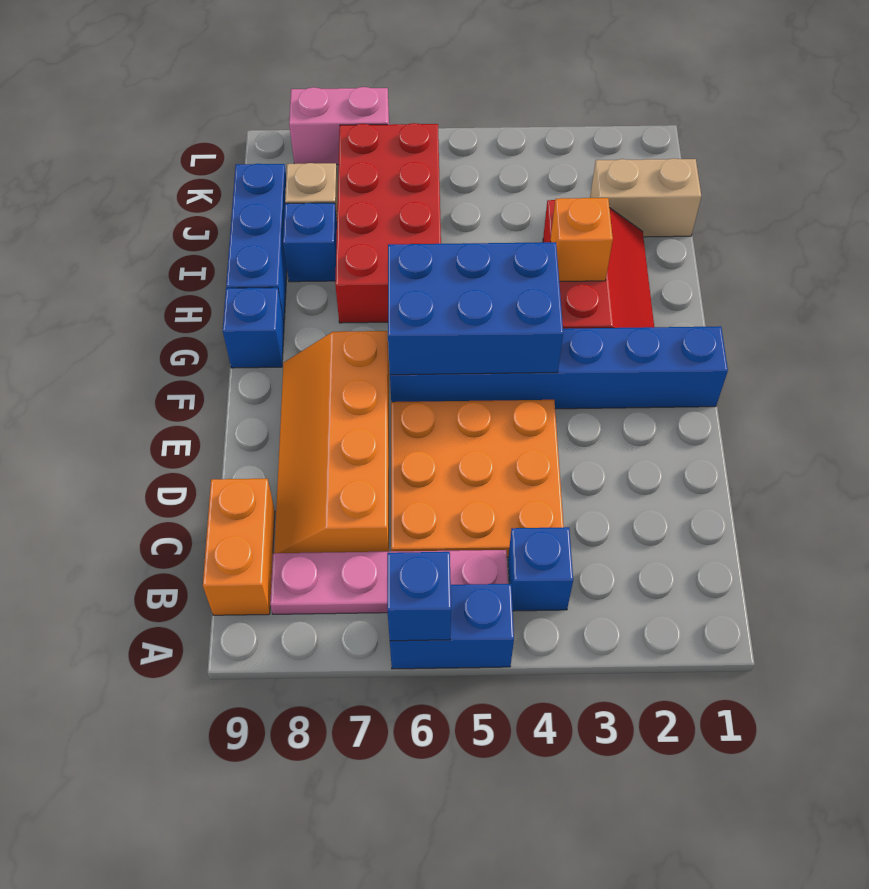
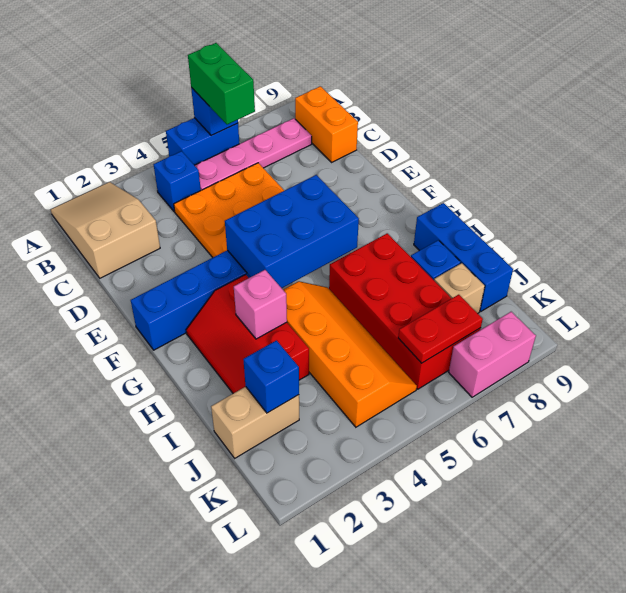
none -> tan 2x3 slope [51,182,160,278]
none -> green 1x2 brick [188,43,255,124]
orange 2x4 slope [274,331,389,553] -> orange 2x4 slope moved to [283,281,417,427]
blue 1x1 brick [223,288,284,368] -> blue 1x1 brick moved to [243,340,299,413]
orange 1x1 brick [551,198,613,282] -> pink 1x1 brick [234,270,287,339]
none -> red 1x2 plate [398,295,483,363]

